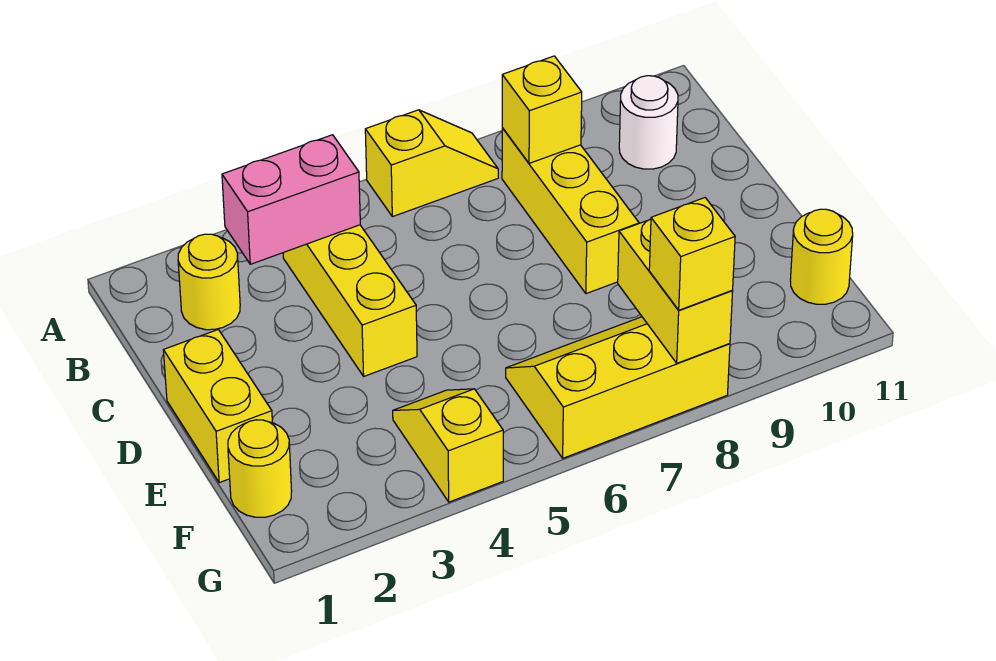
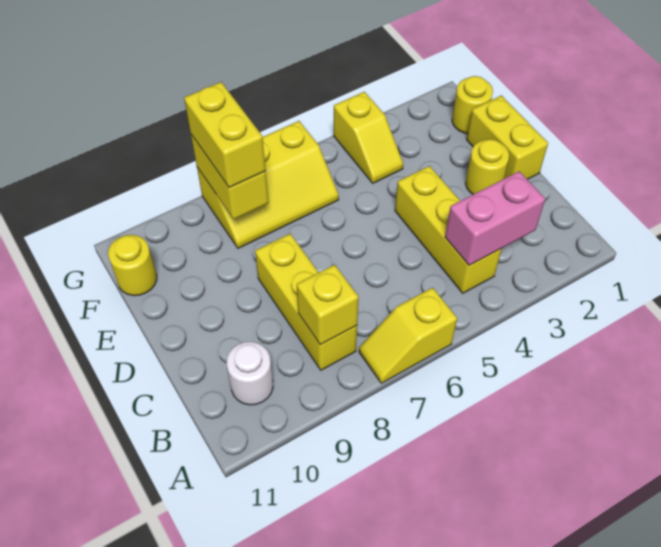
yellow 1x1 round brick [178,234,240,330] -> yellow 1x1 round brick moved to [466,139,509,194]
yellow 1x1 brick [649,198,735,310] -> yellow 1x2 brick [184,82,266,188]

